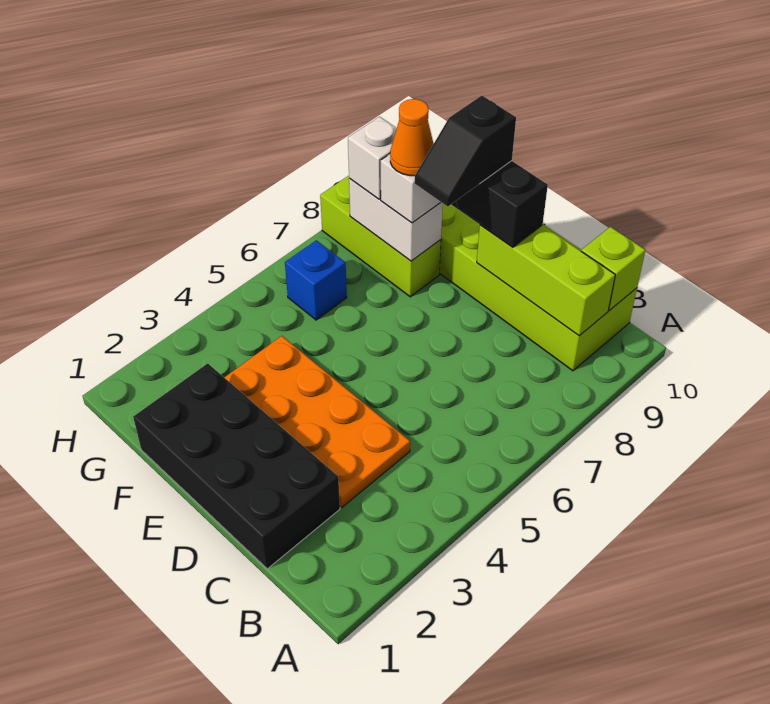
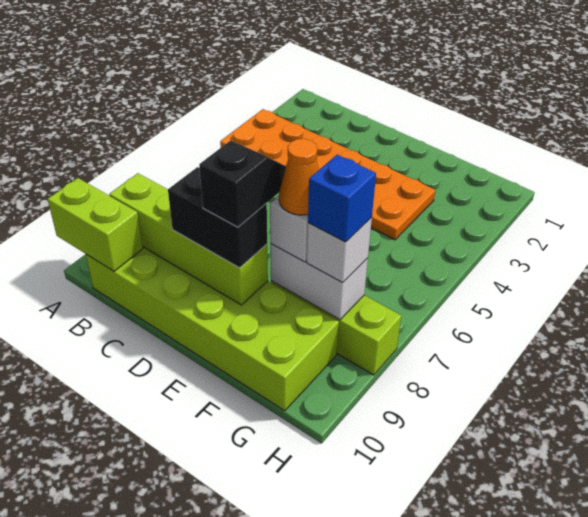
lime 1x3 brick [477,225,615,336] -> lime 1x4 brick [109,173,268,305]
lime 1x1 brick [581,227,645,310] -> lime 1x2 brick [48,178,143,271]
black 2x4 brick [133,363,340,569] -> none
orange 2x4 plate [224,336,410,507] -> orange 2x6 plate [220,109,435,240]
blue 1x1 brick [285,240,347,320] -> blue 1x1 brick moved to [308,155,376,242]

